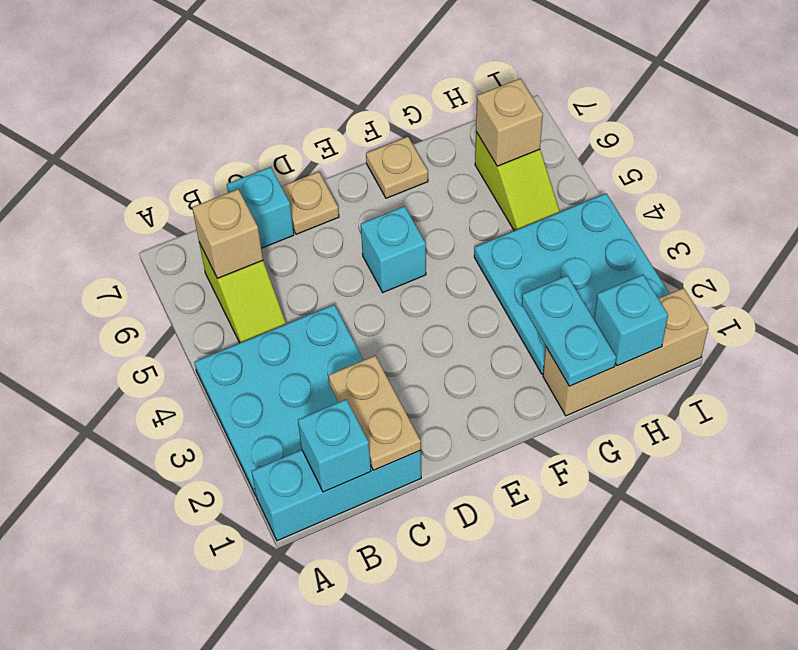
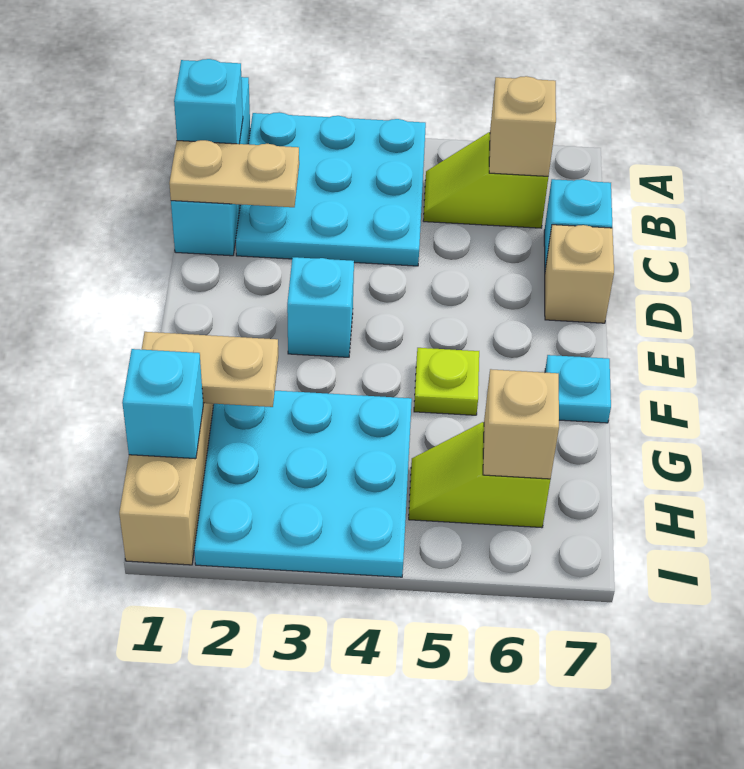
tan 1x1 plate [281,172,339,234] -> tan 1x1 brick [545,225,614,323]
cyan 1x1 brick [361,206,426,292] -> cyan 1x1 brick moved to [287,257,354,357]
none -> lime 1x1 plate [414,348,479,415]
tan 1x1 plate [366,137,428,198] -> cyan 1x1 plate [545,355,611,423]
cyan 1x2 plate [522,276,616,386] -> tan 1x2 plate [142,332,278,407]

